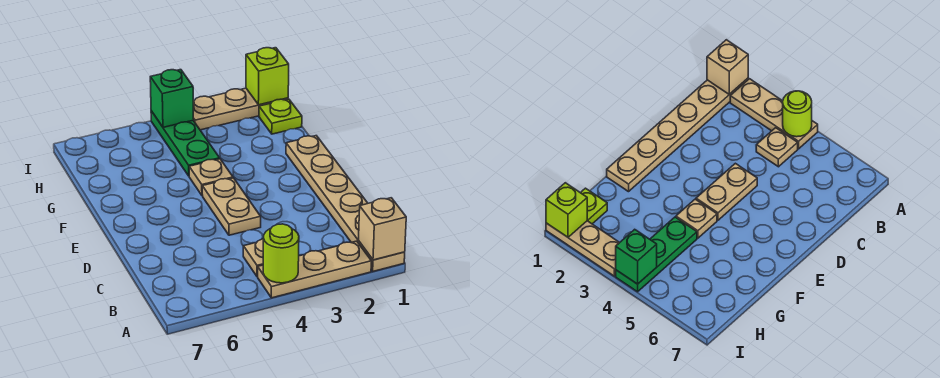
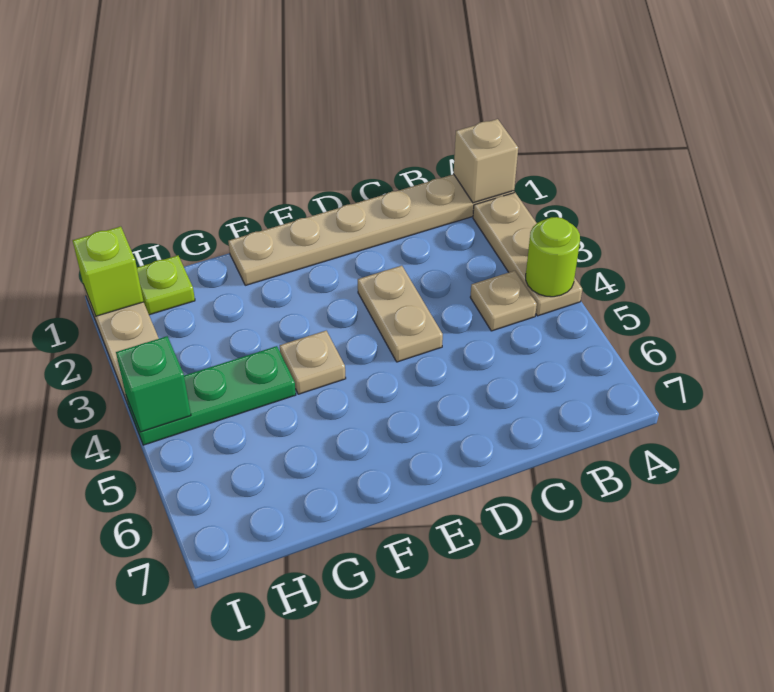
tan 1x2 plate [202,178,261,235] -> tan 1x2 plate turned to [358,266,443,362]

